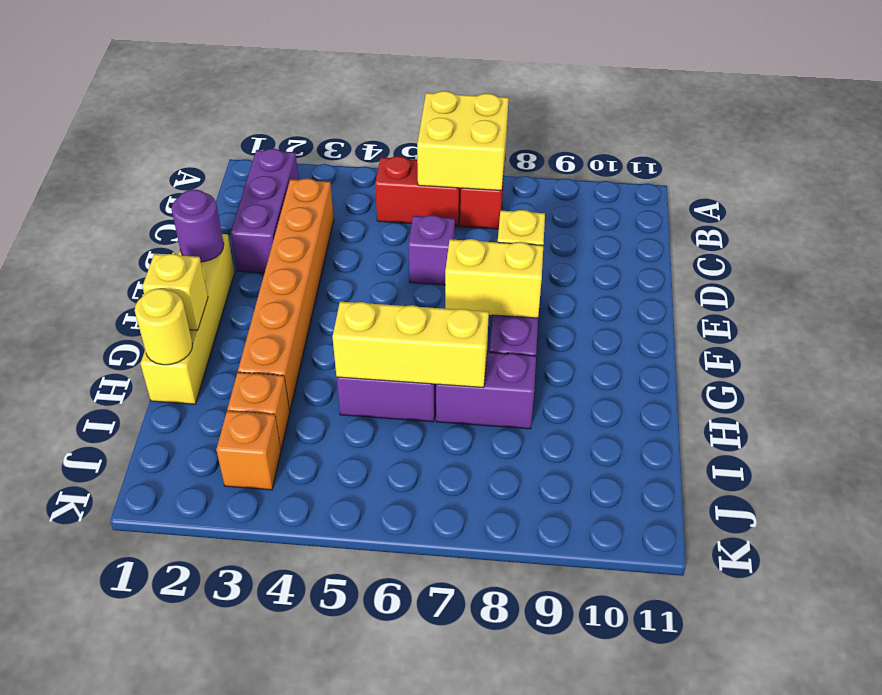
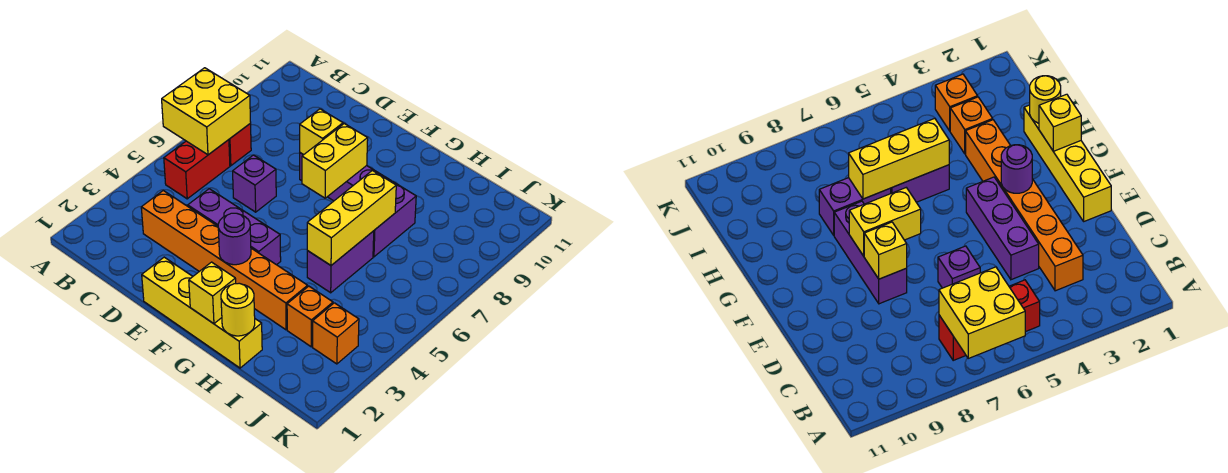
purple 1x3 brick [231,149,299,273] -> purple 1x3 brick moved to [188,189,281,265]
purple 1x1 round brick [172,190,224,262] -> purple 1x1 round brick moved to [218,213,251,265]

